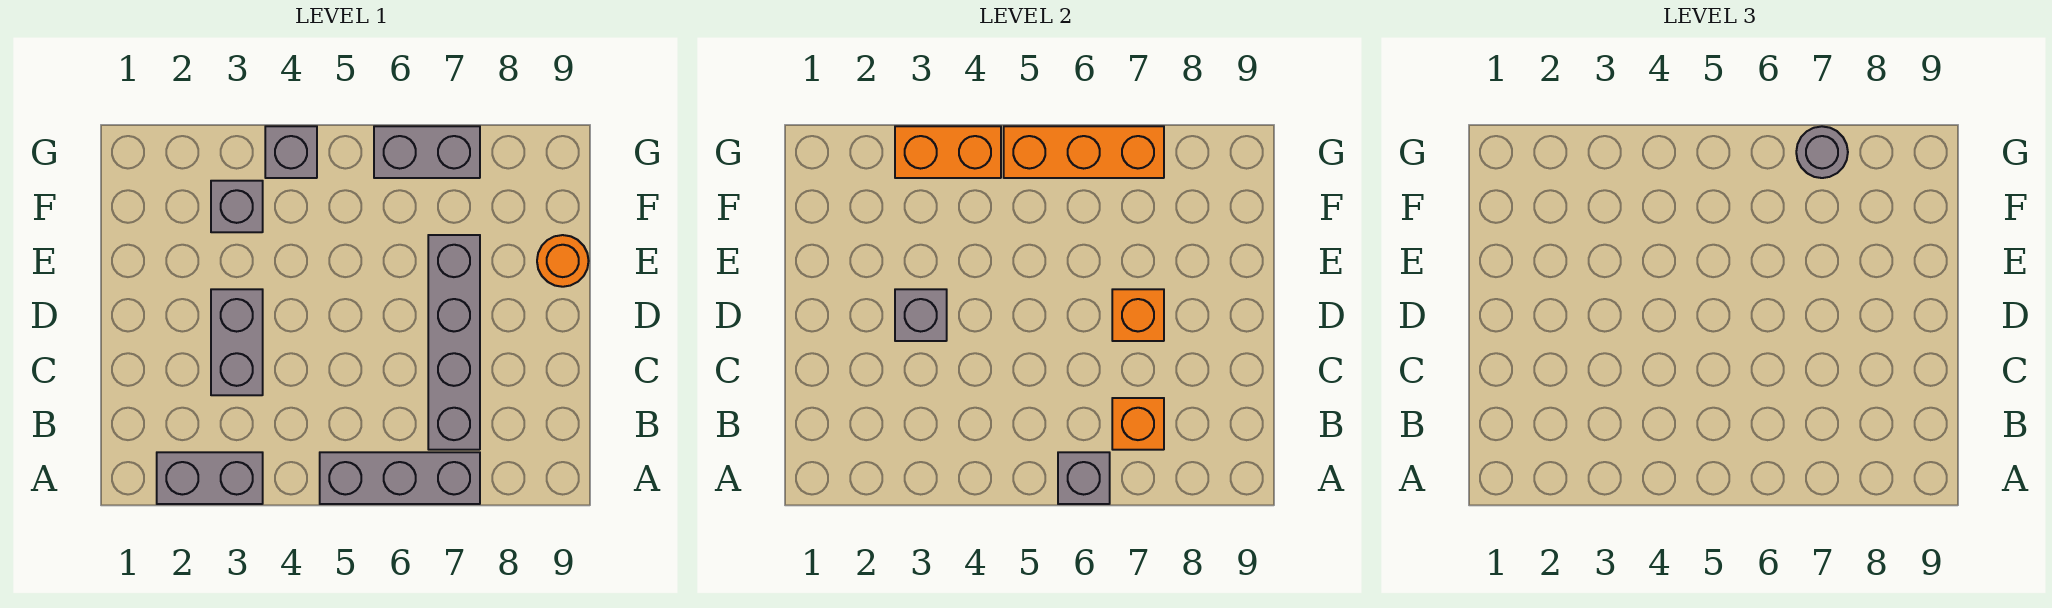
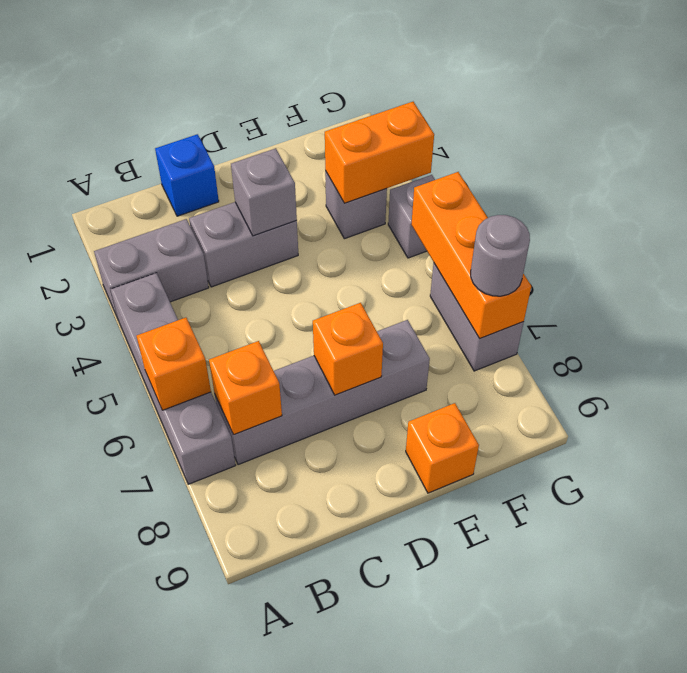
grey 1x2 brick [157,452,263,504] -> grey 1x2 brick turned to [94,219,209,318]
grey 1x3 brick [320,452,480,504] -> grey 1x4 brick [110,273,236,484]
grey 1x1 brick [1058,452,1110,504] -> orange 1x1 brick [137,318,211,410]
none -> blue 1x1 brick [155,134,219,216]
orange 1x1 round brick [537,235,589,287] -> orange 1x1 brick [406,403,479,493]
orange 1x2 brick [895,126,1001,178] -> orange 1x2 brick turned to [325,102,434,203]

